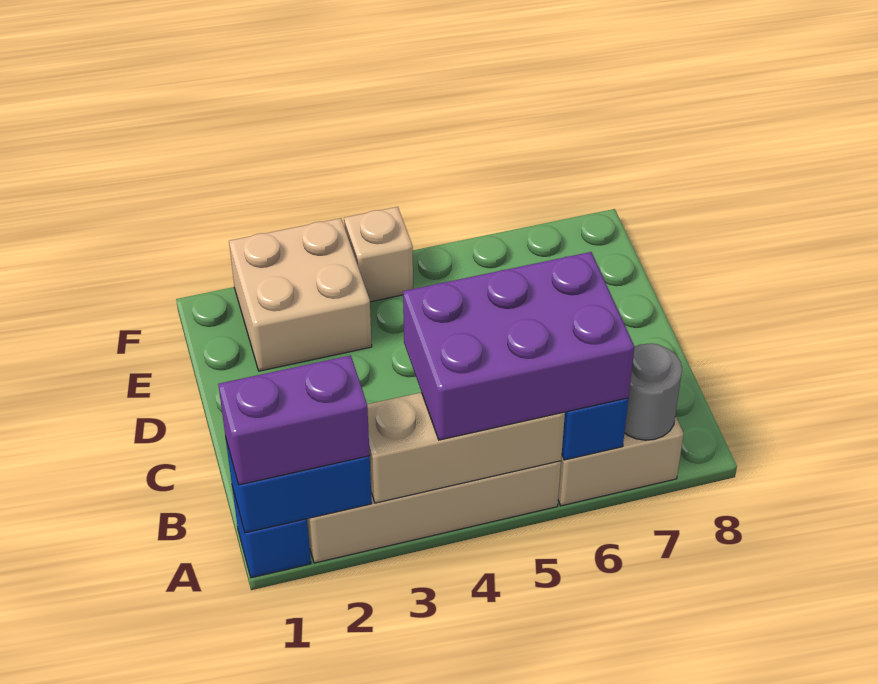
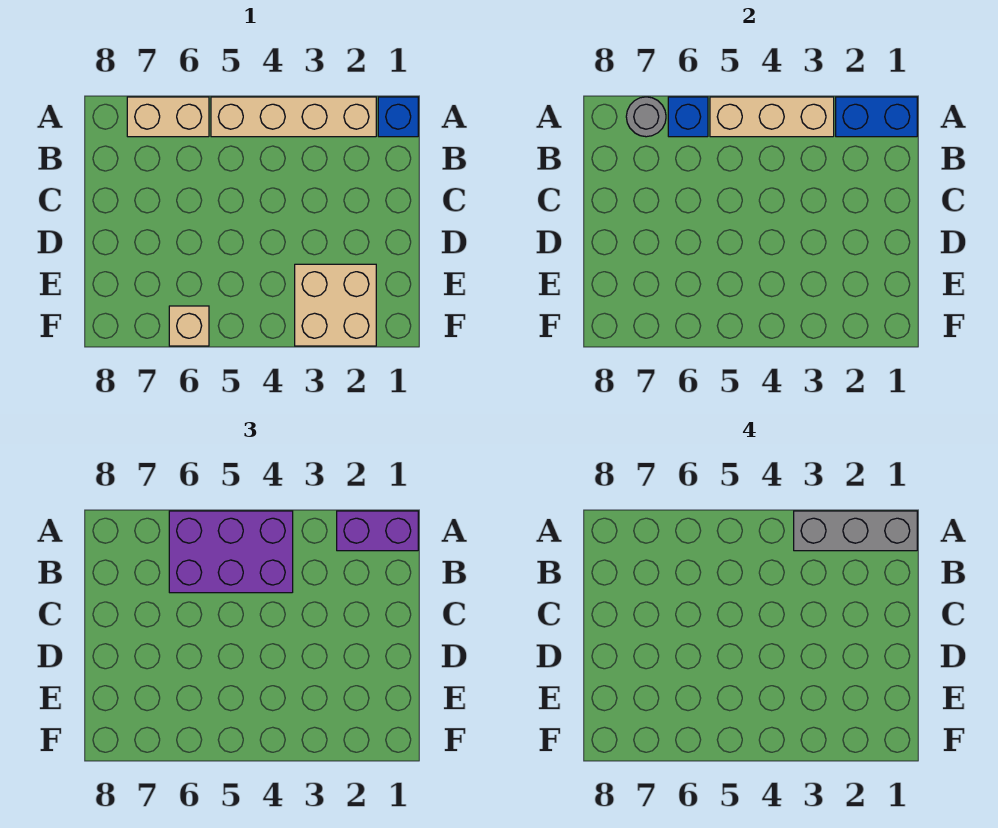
none -> grey 1x3 brick [794,511,917,551]
tan 1x1 brick [344,207,413,302] -> tan 1x1 brick moved to [169,306,209,346]

